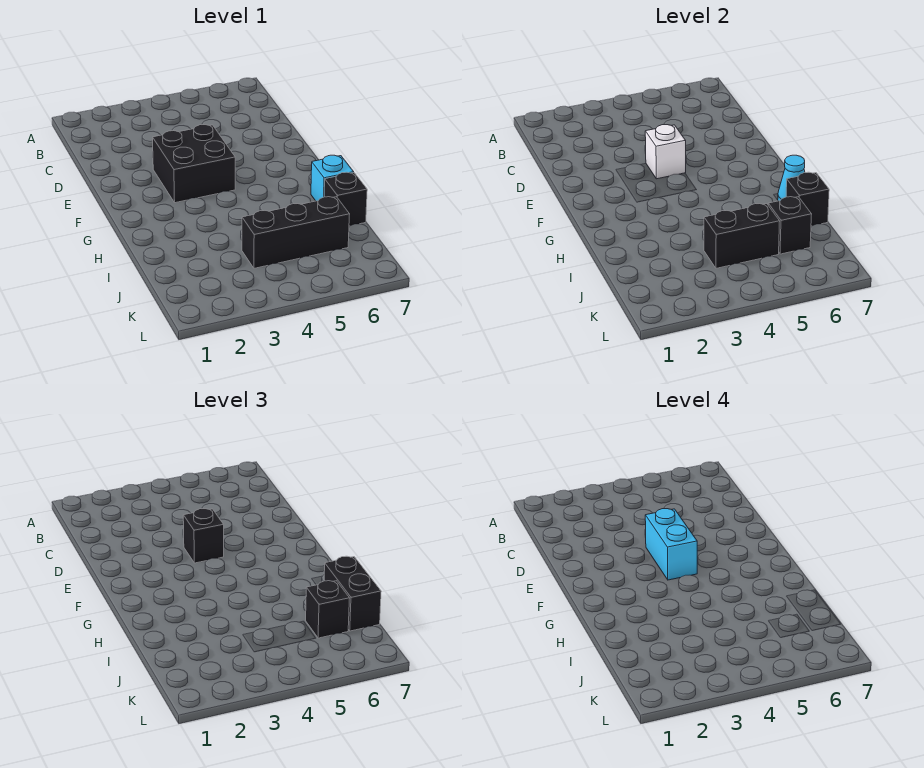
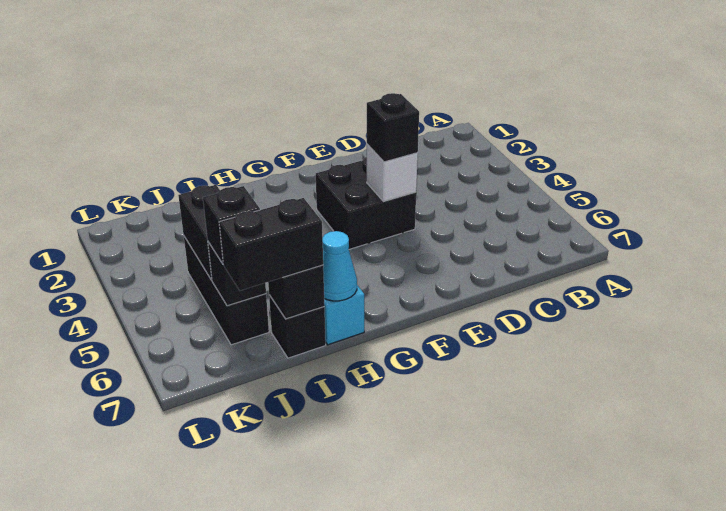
cyan 1x2 brick [645,509,697,580] -> none

